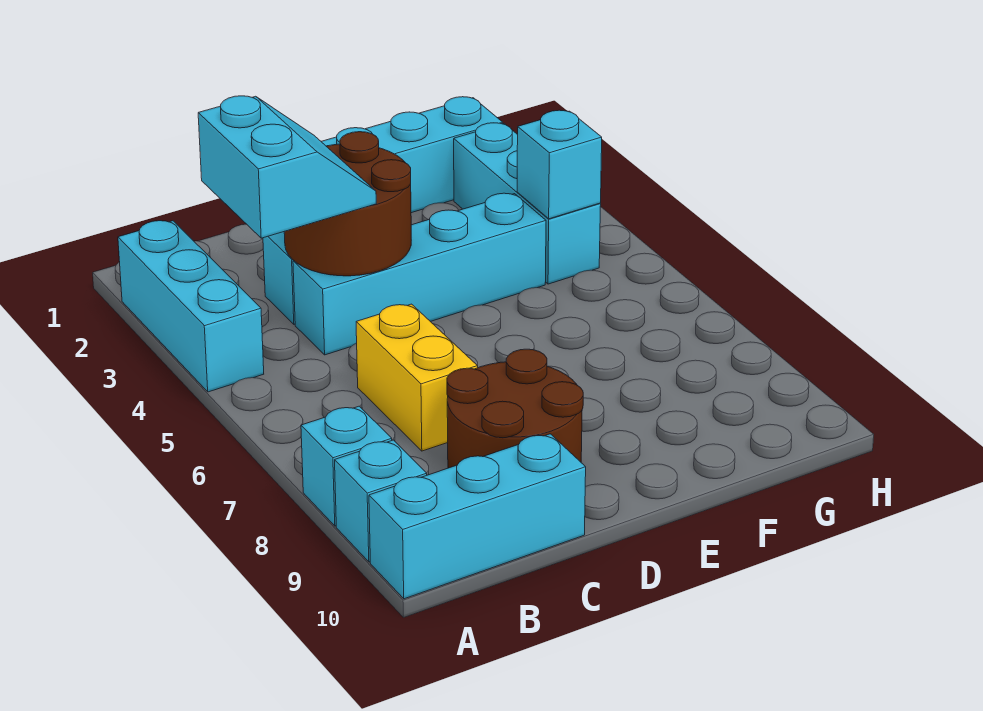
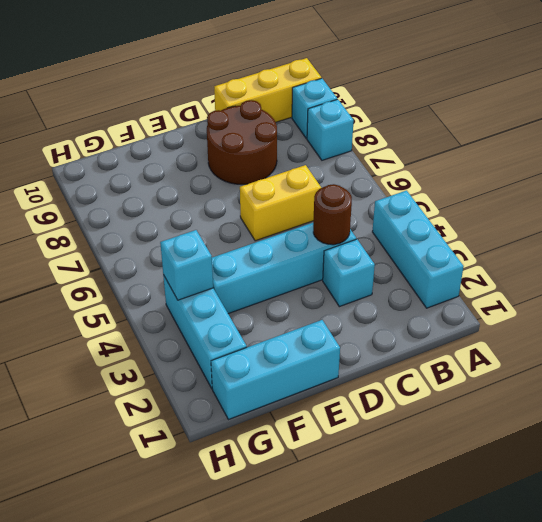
cyan 1x3 brick [369,434,586,599] -> yellow 1x3 brick [214,58,321,122]
cyan 2x2 slope [198,96,376,238] -> none
brown 2x2 round brick [284,132,411,276] -> brown 1x1 round brick [313,184,352,245]
yellow 1x2 brick [356,304,478,451] -> yellow 1x2 brick turned to [240,165,321,241]

